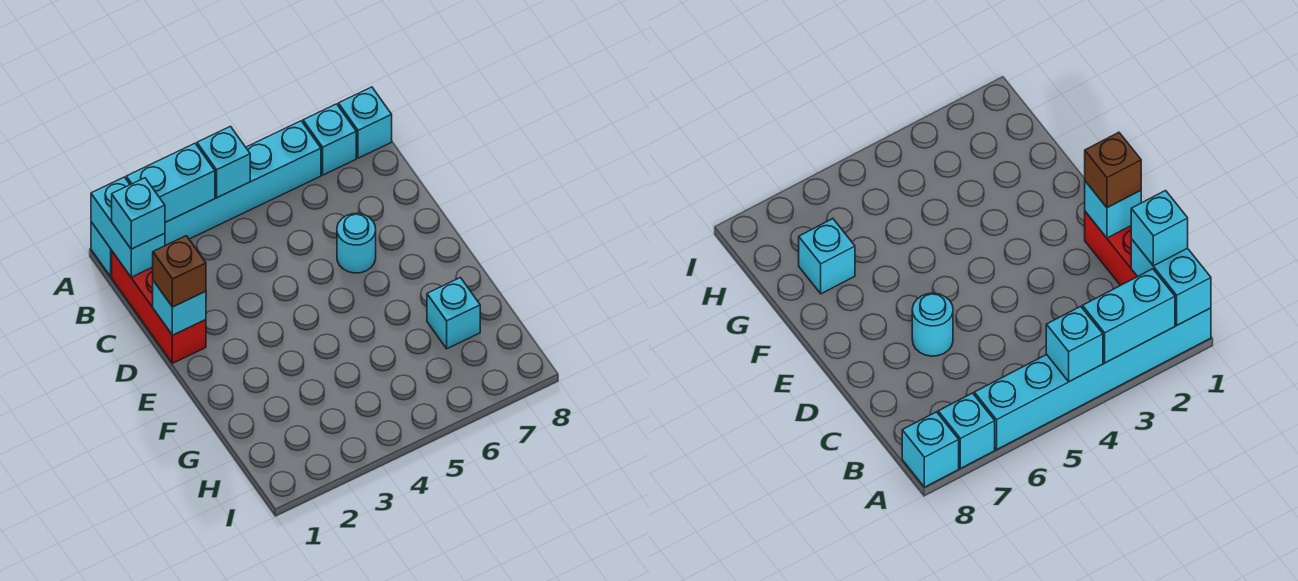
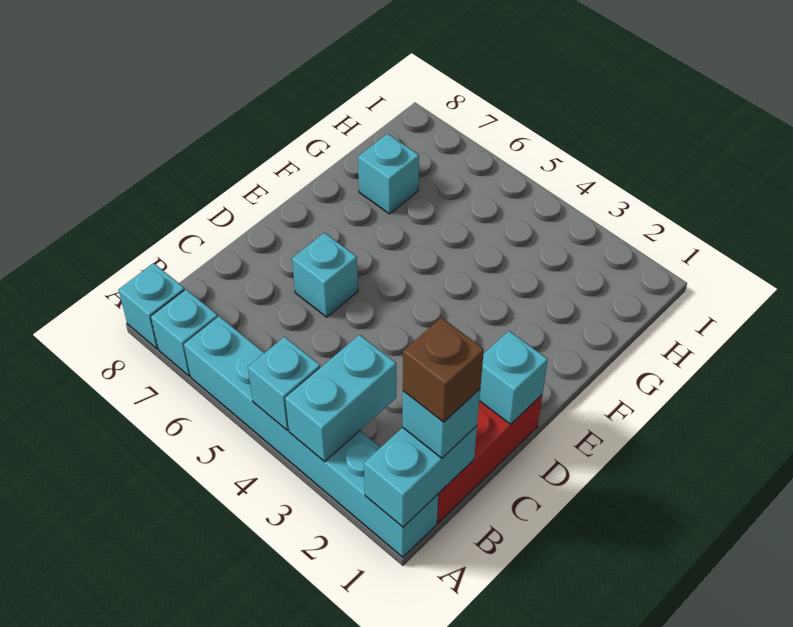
cyan 1x2 brick [126,143,215,222] -> cyan 1x2 brick turned to [285,335,396,462]
brown 1x1 brick [153,236,206,307] -> brown 1x1 brick moved to [403,318,484,422]
cyan 1x1 round brick [337,213,376,273] -> cyan 1x1 brick [292,233,358,317]

